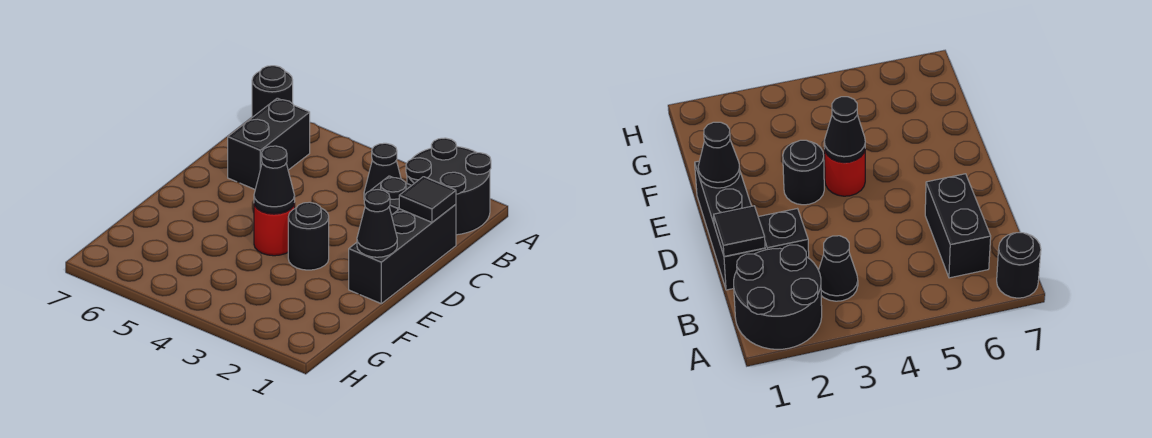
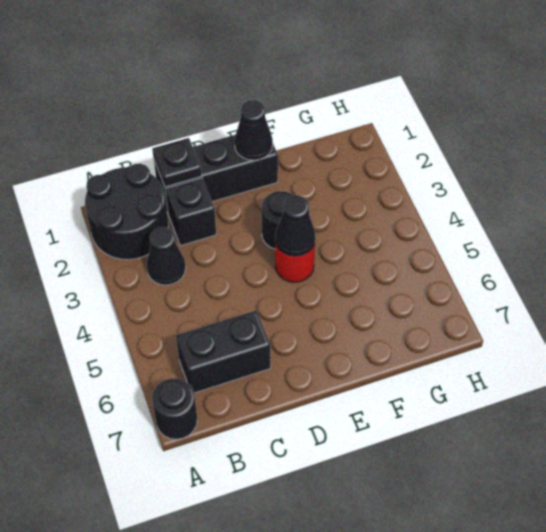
black 1x1 tile [399,177,456,222] -> black 1x1 plate [152,138,202,187]

